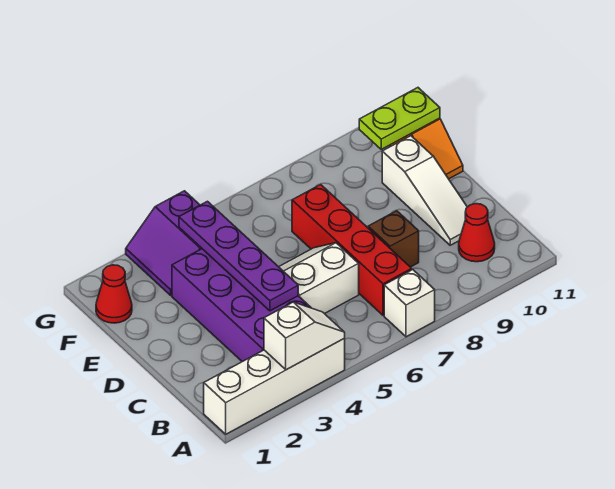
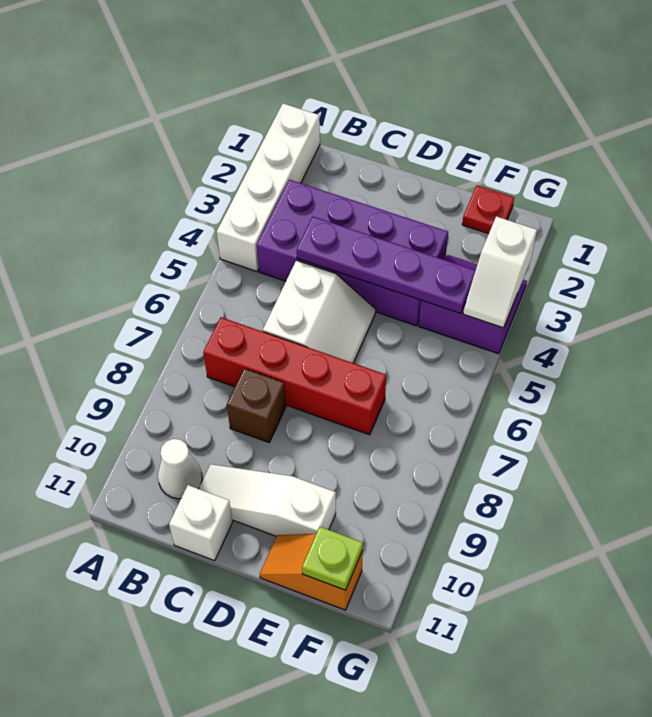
white 1x2 slope [264,302,345,370] -> white 1x2 slope moved to [463,216,537,328]
white 1x1 brick [384,270,435,337] -> white 1x1 brick moved to [169,485,233,561]
red 1x1 cone [459,204,495,262] -> white 1x1 cone [158,439,202,499]
red 1x1 cone [96,265,132,323] -> red 1x1 plate [462,185,514,234]
lime 1x2 plate [359,88,440,149] -> lime 1x1 plate [302,527,363,590]

